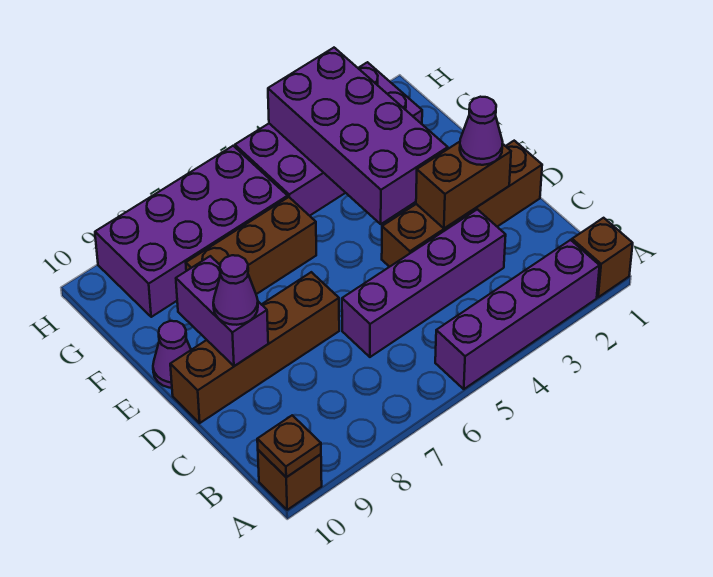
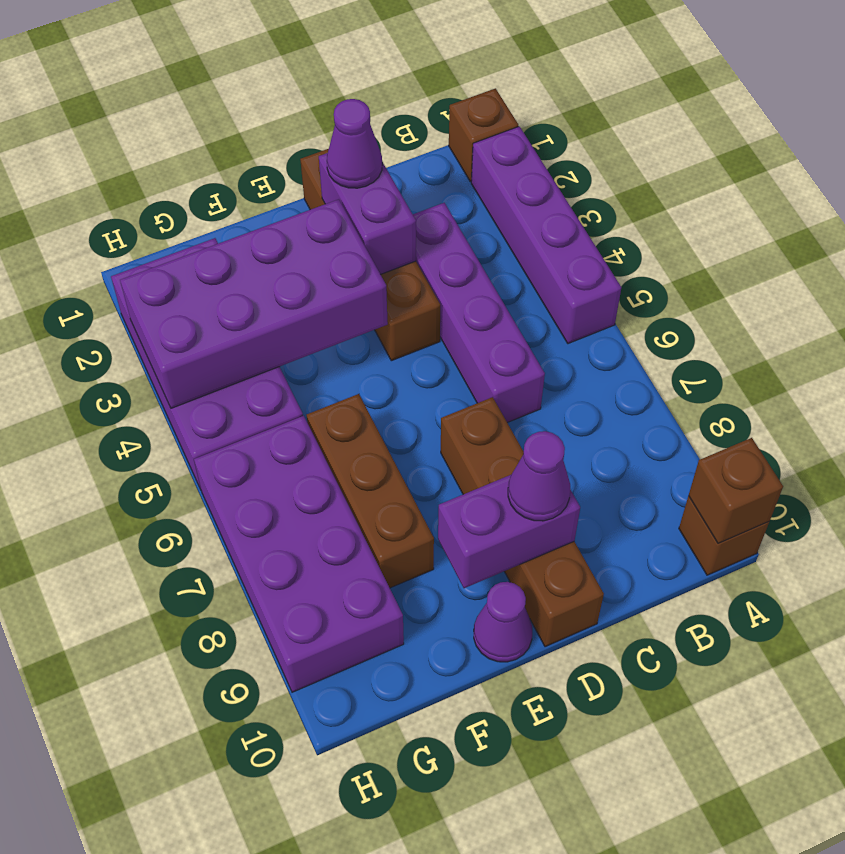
brown 1x1 plate [257,415,321,477] -> brown 1x1 brick [689,438,783,544]
brown 1x2 brick [416,142,511,228] -> purple 1x2 brick [319,153,416,274]

